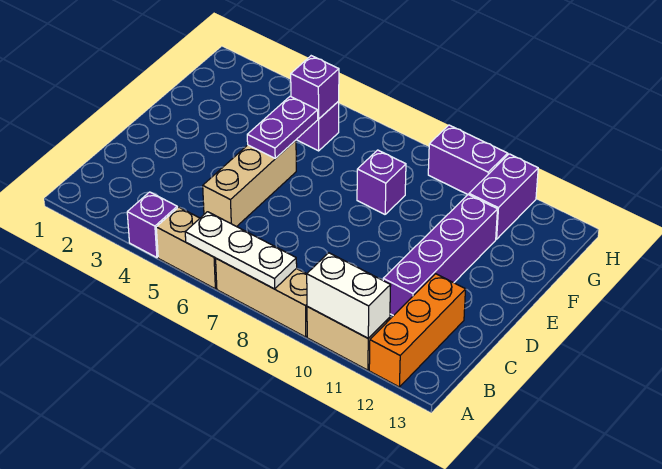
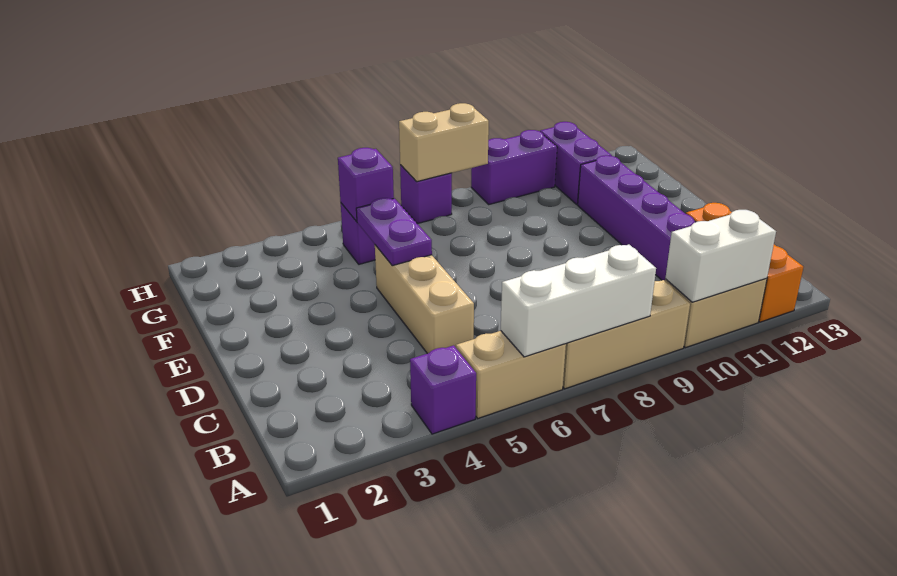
white 1x3 plate [185,212,297,289] -> white 1x3 brick [501,245,656,357]
purple 1x1 brick [357,150,406,214] -> purple 1x1 brick moved to [400,165,452,224]
none -> tan 1x2 brick [399,103,489,182]

